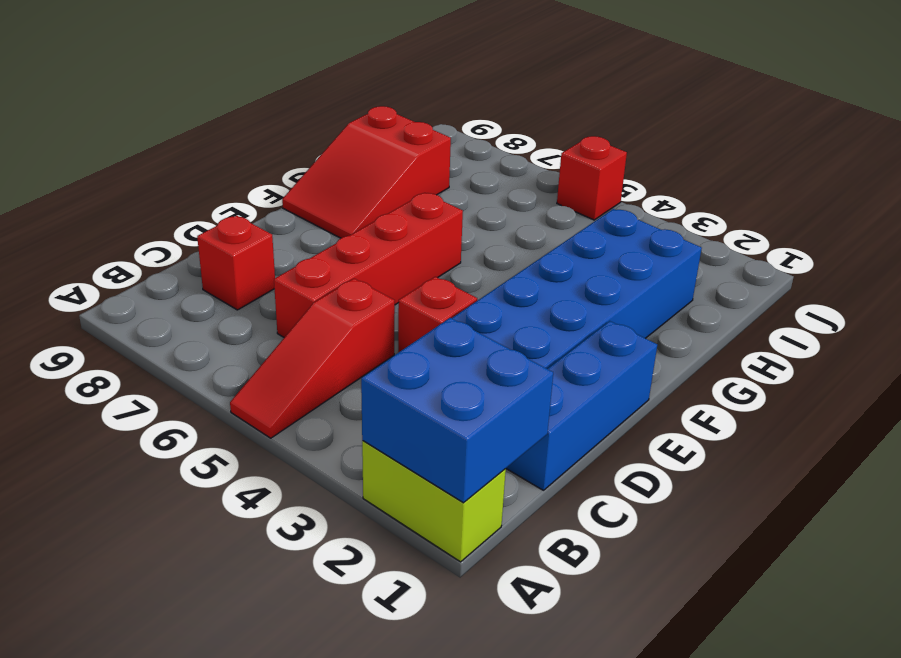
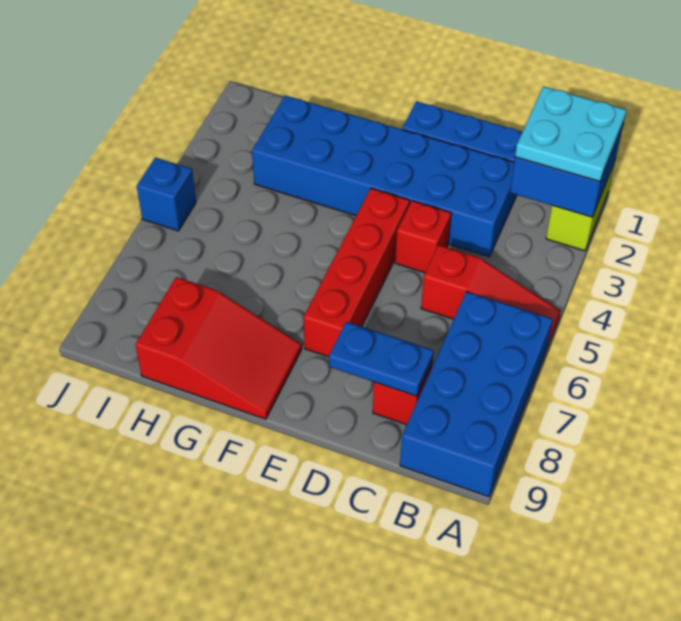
none -> cyan 2x2 plate [515,87,627,182]
none -> blue 2x4 brick [400,292,552,497]
red 1x4 brick [274,193,463,337] -> red 1x4 brick turned to [303,188,410,357]
none -> blue 1x2 plate [329,322,434,396]
red 1x1 brick [557,136,627,220] -> blue 1x1 brick [137,158,196,231]

